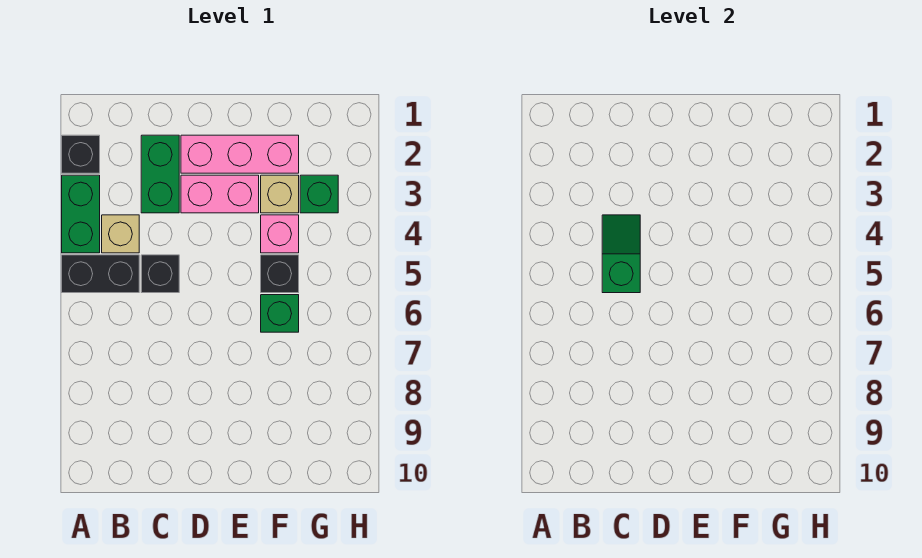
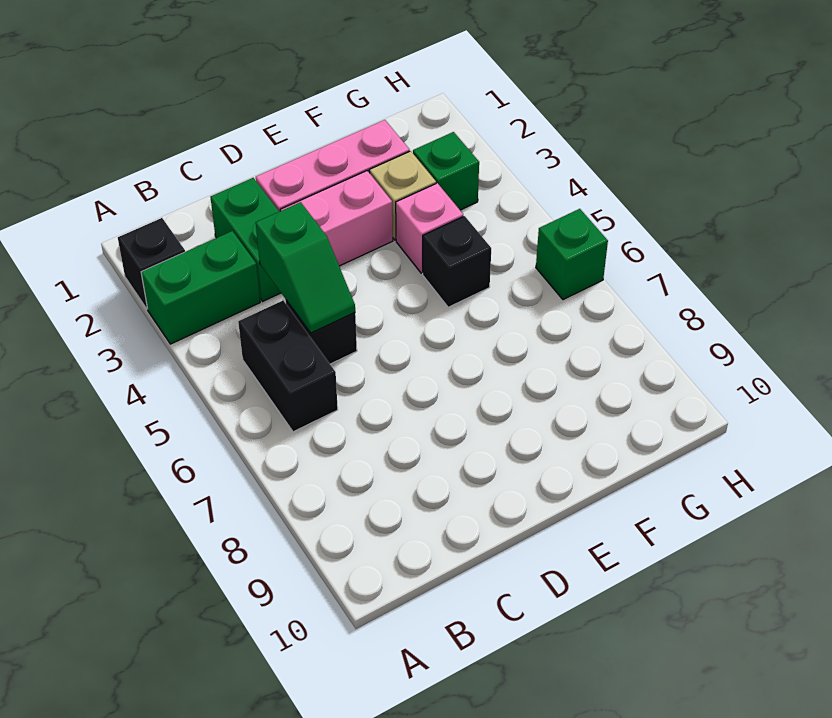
green 1x2 brick [62,175,100,253] -> green 1x2 brick turned to [141,231,260,344]
black 1x2 brick [62,255,139,293] -> black 1x2 brick turned to [238,301,338,432]
tan 1x1 brick [102,215,139,253] -> none
green 1x2 slope [602,215,640,293] -> green 1x2 slope turned to [256,202,355,333]
green 1x1 brick [261,295,299,332] -> green 1x1 brick moved to [536,209,608,300]

